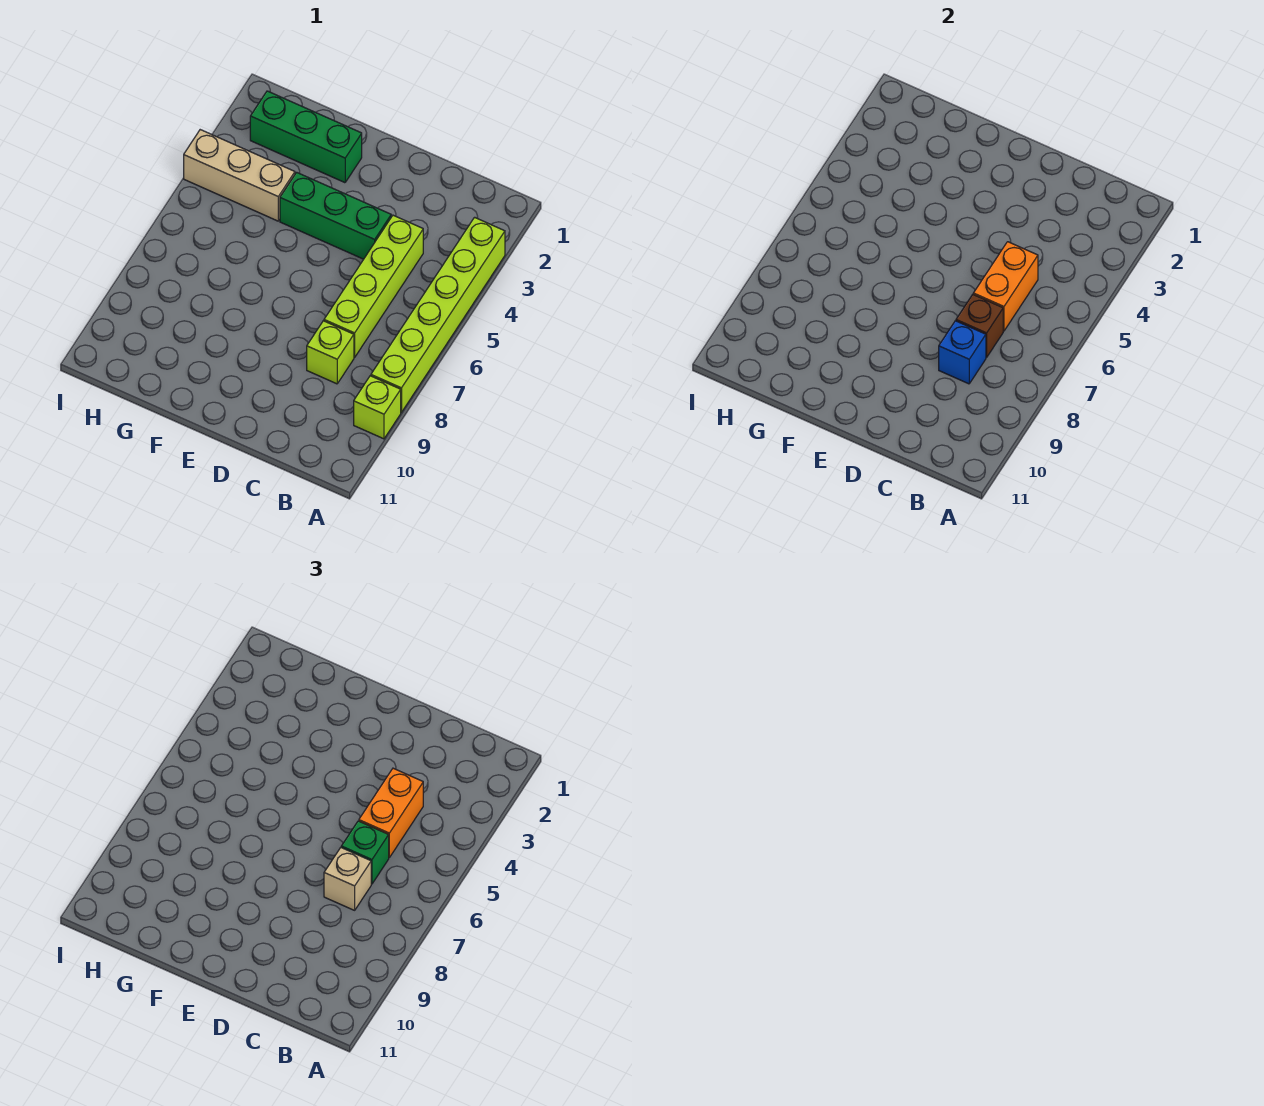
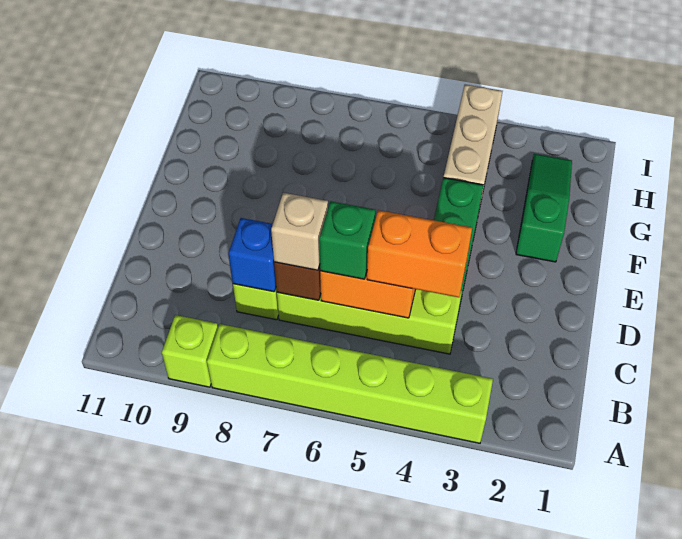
green 1x3 brick [250,91,362,183] -> green 1x3 slope [516,154,572,262]

